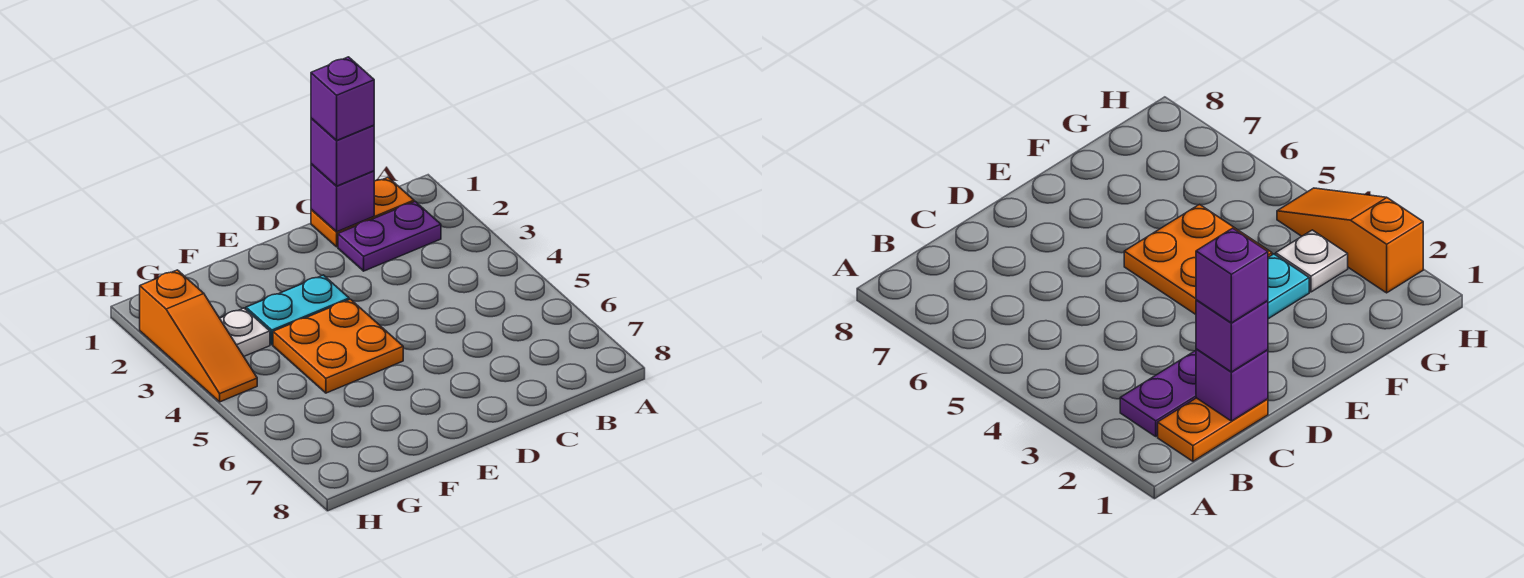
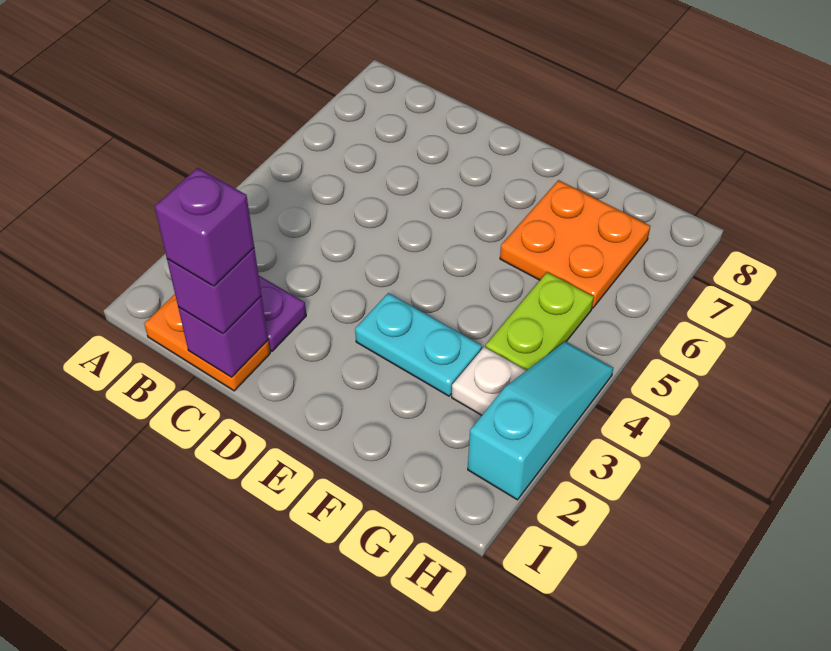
orange 2x2 plate [273,299,403,393] -> orange 2x2 plate moved to [500,180,650,308]
none -> lime 1x2 plate [486,272,594,371]
orange 1x3 slope [140,270,257,402] -> cyan 1x3 slope [468,342,613,500]

